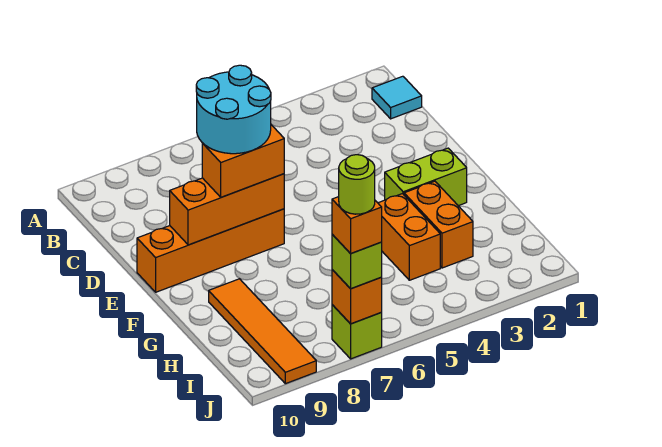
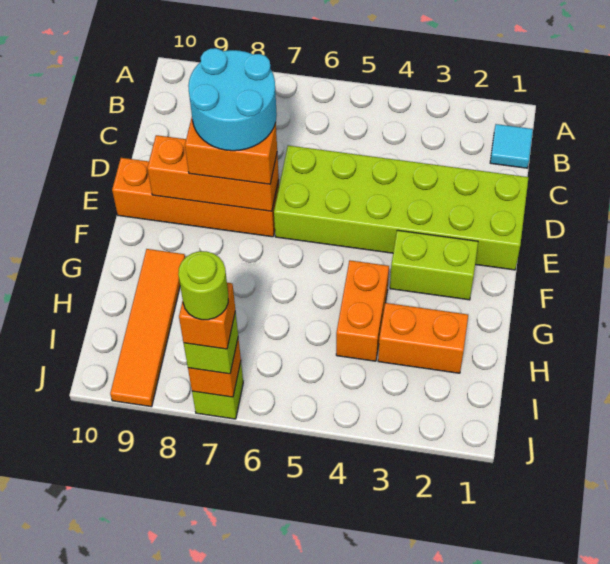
none -> lime 2x6 brick [274,145,528,270]
orange 1x2 brick [404,181,473,268] -> orange 1x2 brick turned to [378,303,468,373]

